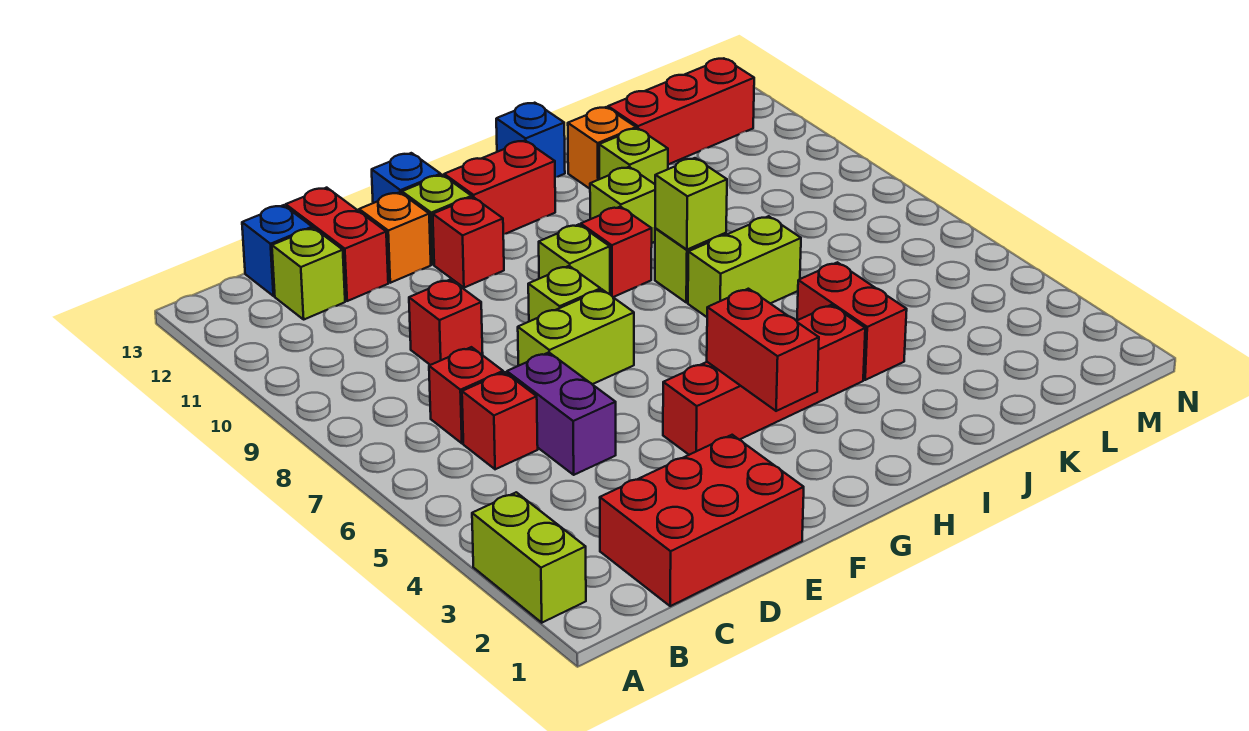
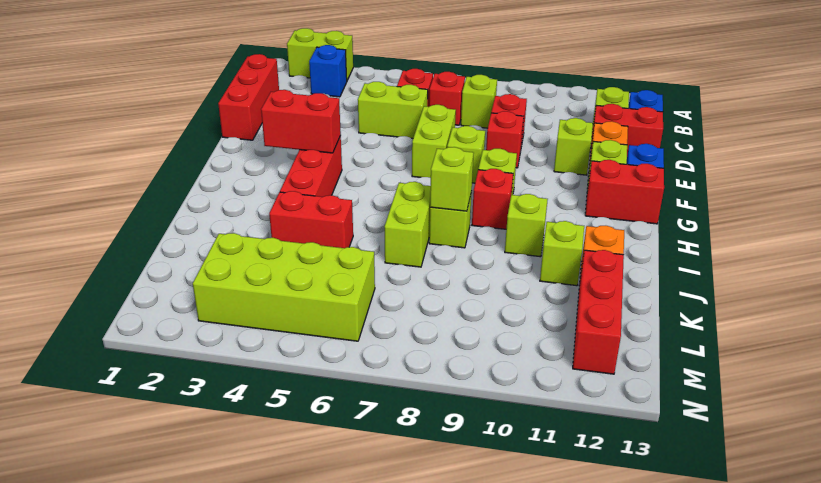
red 2x3 brick [600,435,804,606] -> red 1x3 brick [218,54,279,140]
none -> lime 1x1 brick [461,75,497,128]
purple 1x2 brick [507,352,616,475] -> lime 1x2 brick [358,82,428,138]
none -> lime 1x1 brick [554,118,593,175]
red 1x4 brick [663,305,865,455] -> red 1x3 brick [280,136,342,197]
red 1x1 brick [433,197,504,288] -> red 1x1 brick moved to [486,111,524,168]
red 1x2 brick [444,141,555,234] -> red 1x2 brick turned to [585,160,664,224]
blue 1x1 brick [496,103,565,177] -> blue 1x1 brick moved to [309,45,347,97]
none -> lime 2x4 brick [193,233,375,341]

